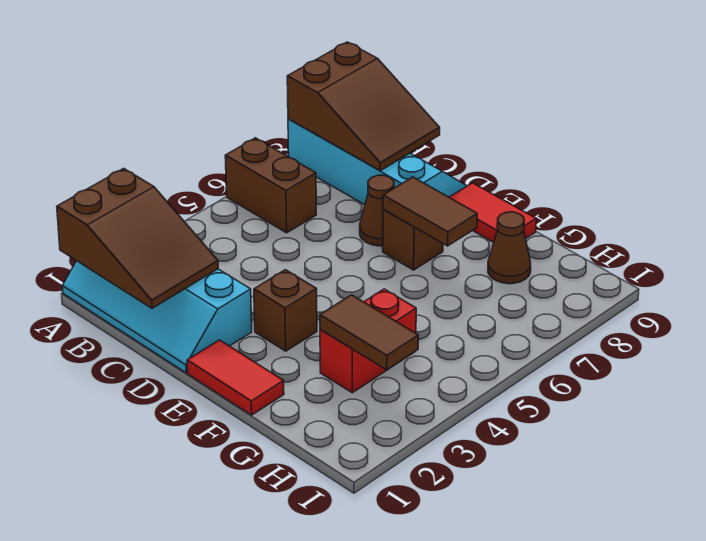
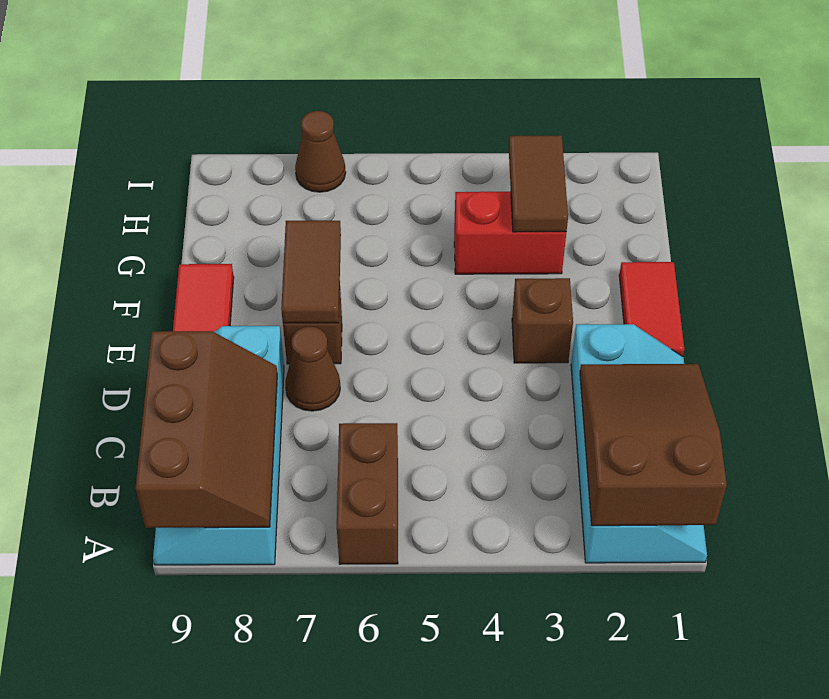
brown 2x3 slope [287,42,440,171] -> brown 2x3 slope turned to [135,331,277,528]
brown 1x1 cone [488,212,531,284] -> brown 1x1 cone moved to [295,111,346,192]

